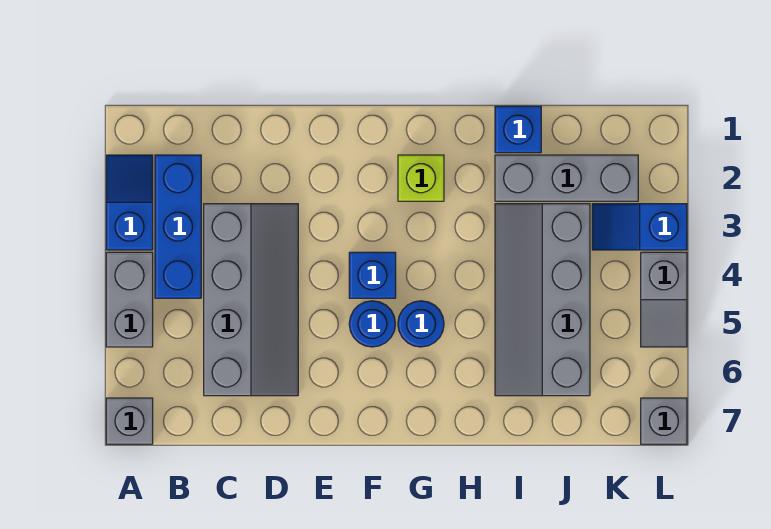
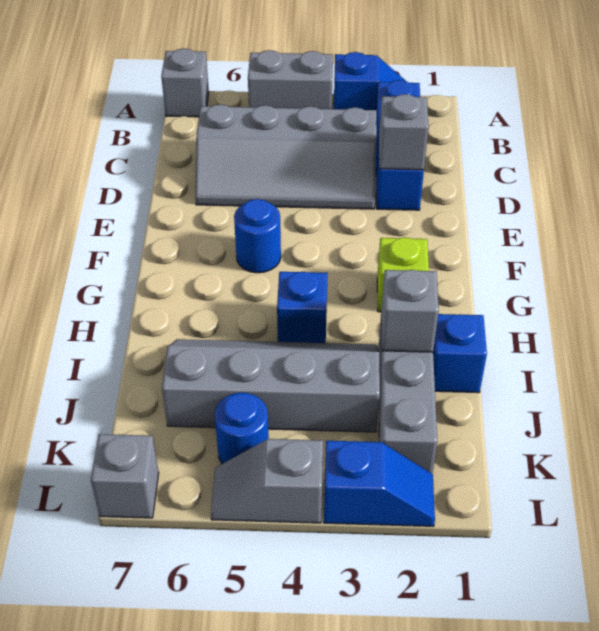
blue 1x3 brick [155,155,201,298] -> blue 1x3 brick turned to [376,80,424,210]
none -> grey 1x1 brick [379,94,429,170]
blue 1x1 brick [349,252,396,298] -> blue 1x1 brick moved to [277,272,328,343]
blue 1x1 round brick [398,301,444,347] -> blue 1x1 round brick moved to [215,393,269,464]
none -> grey 1x1 brick [381,270,439,352]
blue 1x2 slope [592,204,687,250] -> blue 1x2 slope turned to [324,441,435,526]

